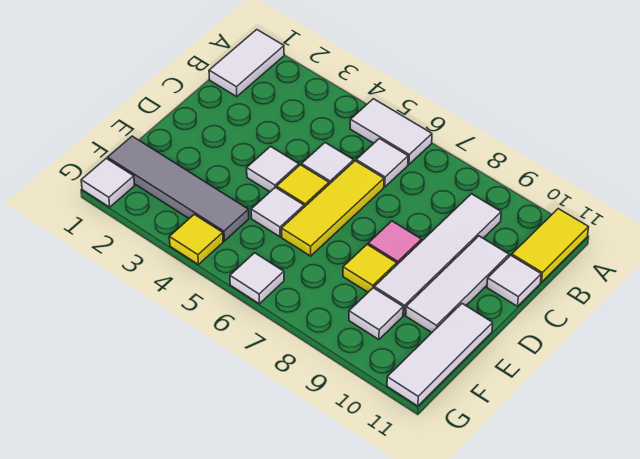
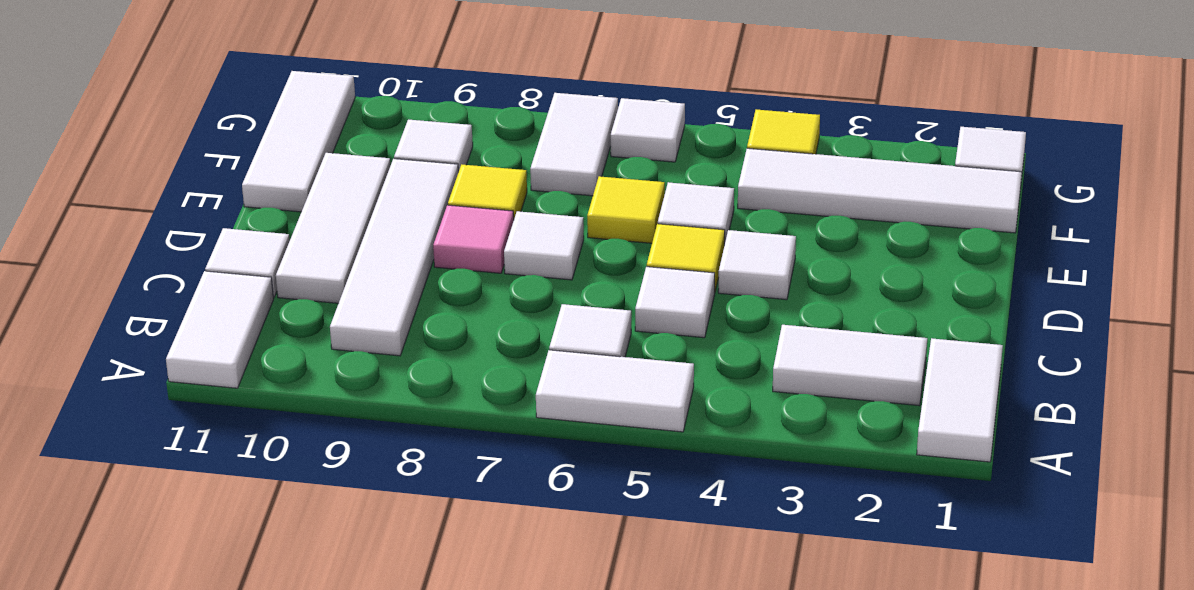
yellow 1x2 tile [512,209,589,282] -> white 1x2 tile [166,271,274,388]
none -> white 1x2 tile [773,325,927,406]
yellow 1x3 tile [281,161,384,256] -> yellow 1x1 tile [587,176,665,243]
none -> white 1x1 tile [504,211,584,280]
grey 1x4 tile [108,136,249,241] -> white 1x4 tile [738,148,1022,233]
none -> white 1x2 tile [530,93,618,196]

